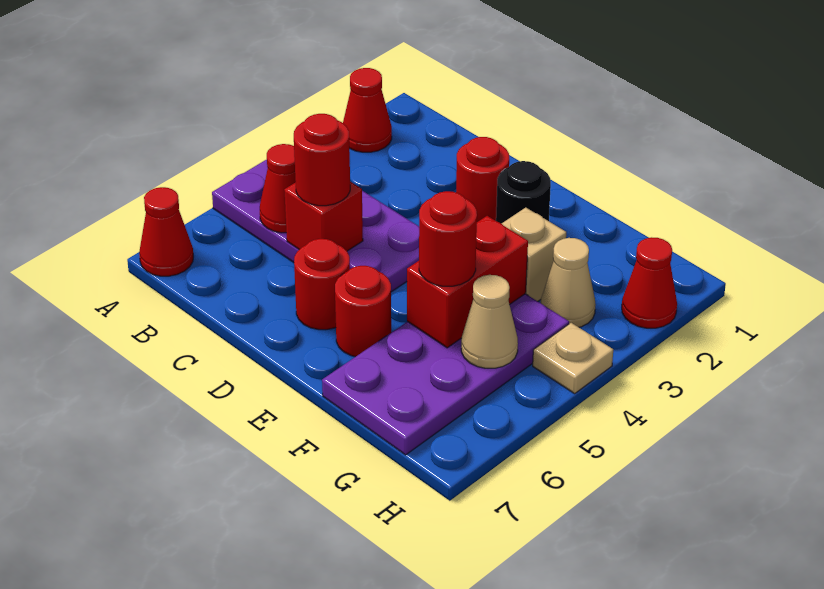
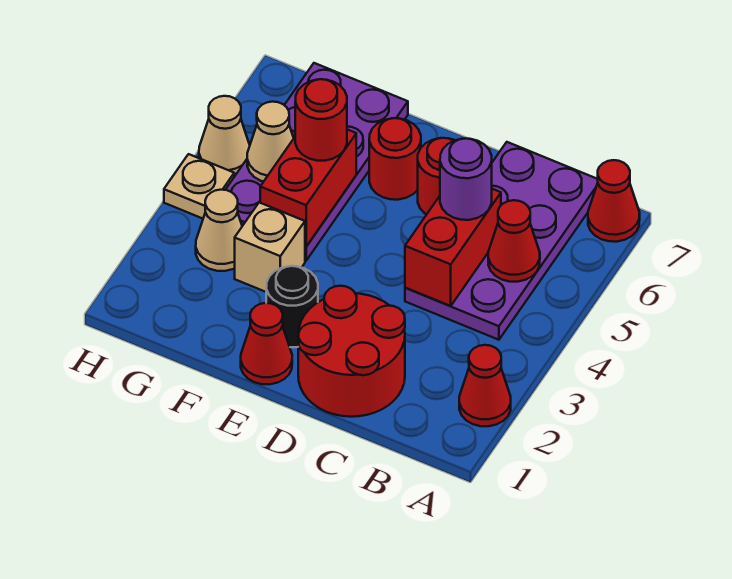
purple 2x4 plate [212,159,419,292] -> purple 2x4 plate turned to [405,142,598,340]
red 1x1 brick [284,182,363,251] -> red 1x2 brick [405,189,501,306]
red 1x1 round brick [294,114,350,206] -> purple 1x1 round brick [440,138,492,220]
red 1x1 round brick [456,137,509,222] -> red 2x2 round brick [298,286,405,417]
red 1x1 cone [622,237,677,328] -> red 1x1 cone moved to [241,303,292,384]
none -> tan 1x1 cone [199,96,250,176]

